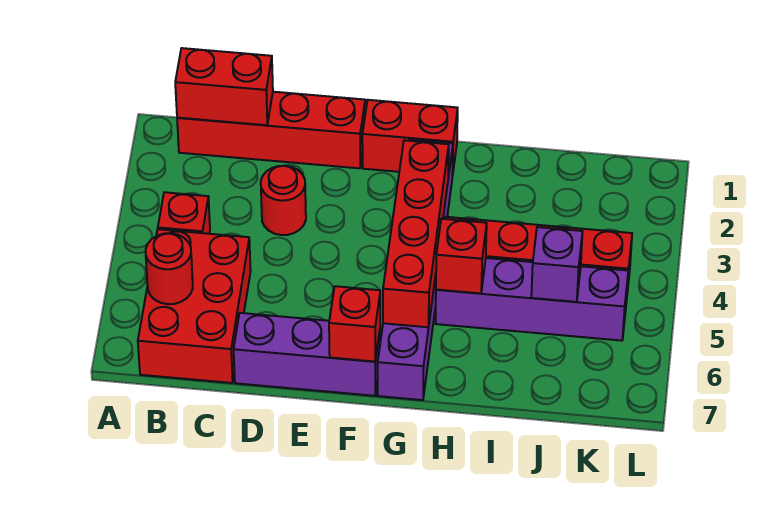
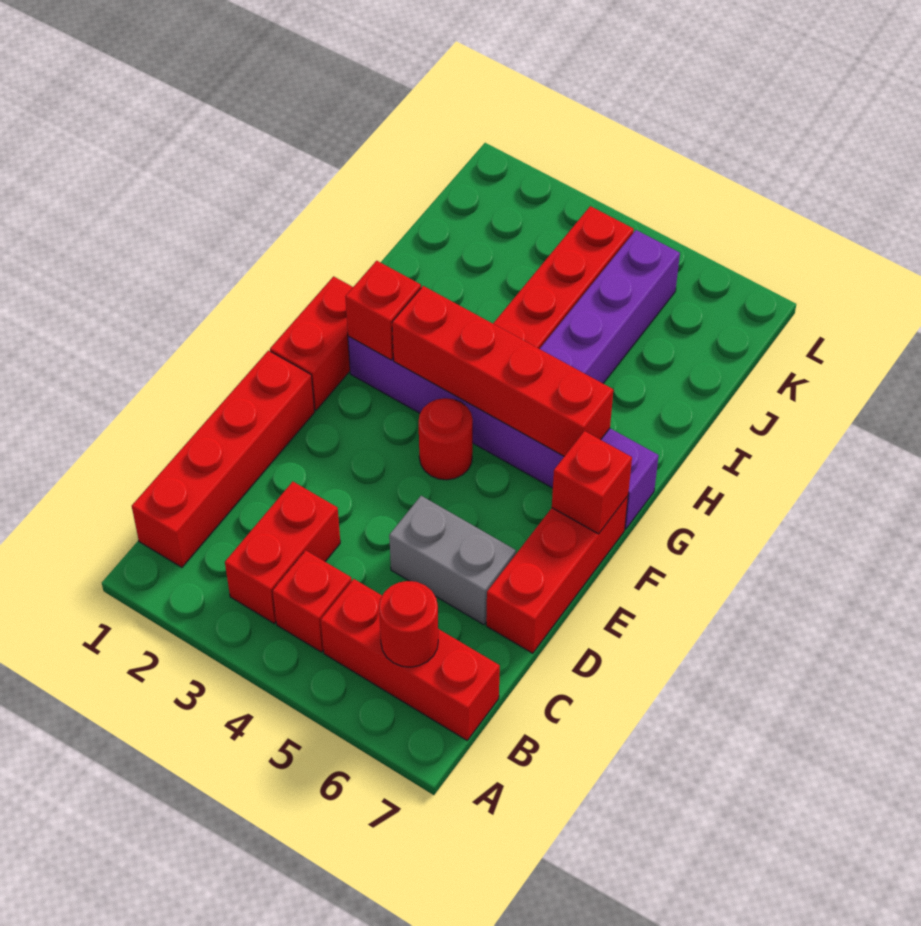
red 1x2 brick [175,48,273,125] -> red 1x2 brick moved to [225,482,340,623]
red 2x3 brick [138,229,251,383] -> red 1x3 brick [321,579,500,740]
red 1x1 round brick [261,166,306,235] -> red 1x1 round brick moved to [419,398,473,480]
none -> grey 1x2 brick [389,496,516,625]
purple 1x3 brick [234,313,380,396] -> red 1x3 brick [486,496,628,653]
red 1x1 brick [436,219,487,293] -> red 1x1 brick moved to [345,261,421,360]
purple 1x1 brick [531,227,583,302] -> none

